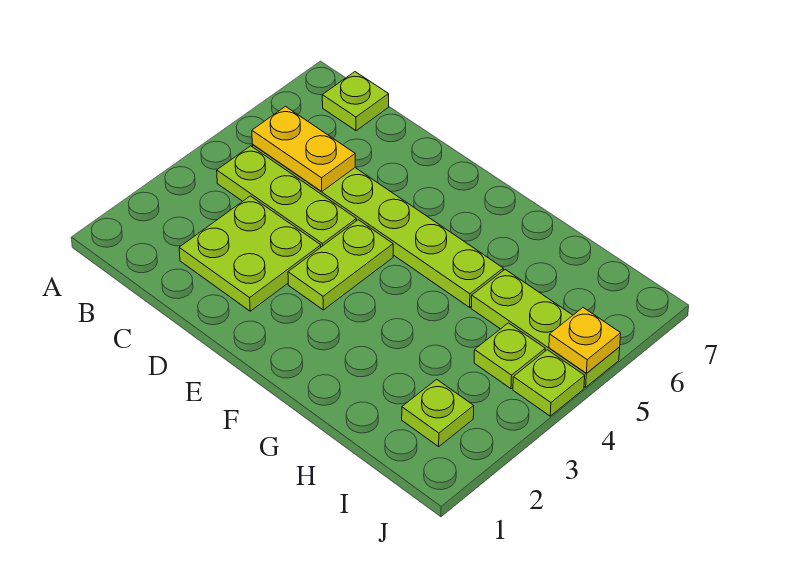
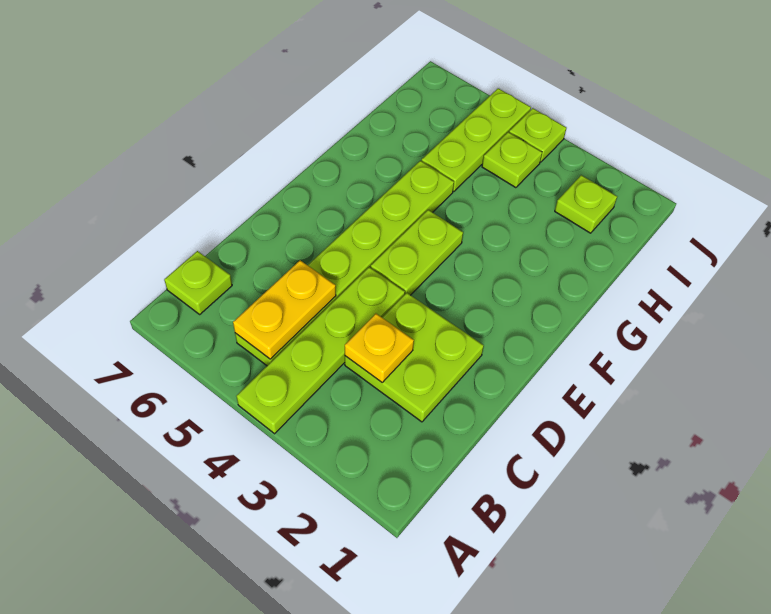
lime 1x3 plate [217,146,356,247] -> lime 1x4 plate [236,267,405,434]
lime 1x2 plate [288,220,393,310] -> lime 1x2 plate turned to [371,210,463,295]
yellow 1x1 plate [549,308,621,373] -> yellow 1x1 plate moved to [345,314,414,382]

